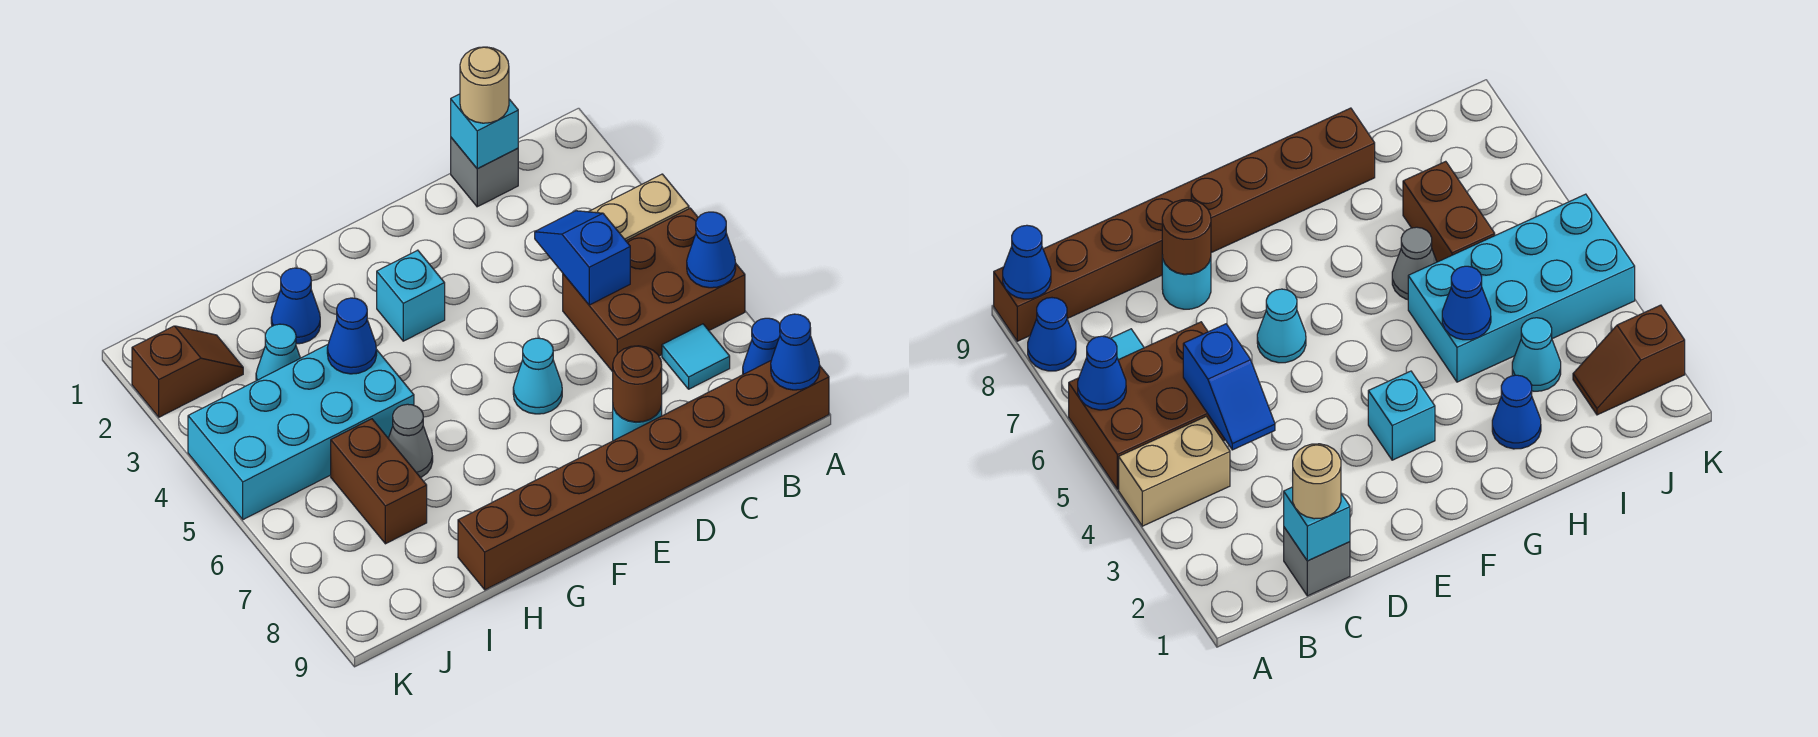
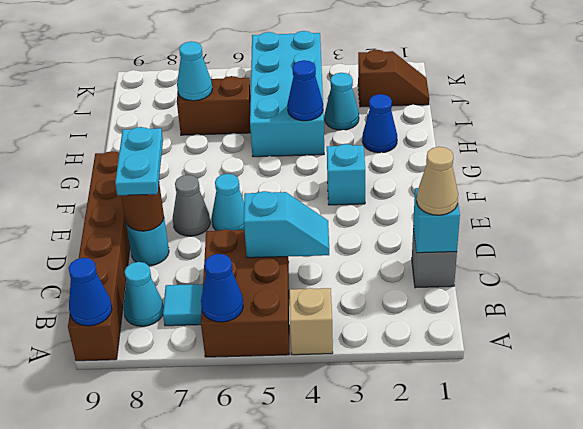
tan 1x2 brick [589,174,689,241] -> tan 1x1 brick [289,288,333,355]
blue 1x1 cone [743,318,780,374] -> none
brown 1x8 brick [458,361,829,590] -> brown 1x6 brick [68,151,130,361]
none -> cyan 1x1 cone [123,262,164,326]
tan 1x1 round brick [460,47,509,123] -> tan 1x1 cone [417,147,458,215]
blue 1x2 slope [535,211,630,305] -> cyan 1x2 slope [244,191,329,258]
none -> cyan 1x2 plate [115,127,163,195]
grey 1x1 cone [388,404,433,478] -> grey 1x1 cone moved to [173,175,210,236]
none -> cyan 1x1 cone [177,41,212,101]
brown 1x2 slope [132,326,243,417] -> brown 1x2 slope turned to [358,50,429,107]

